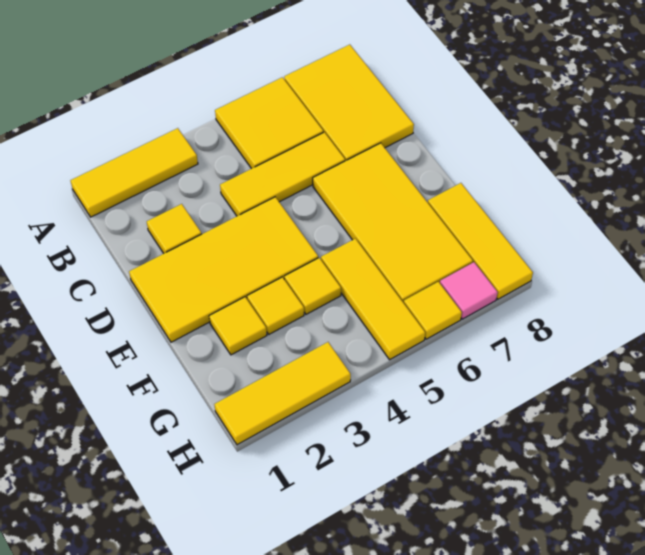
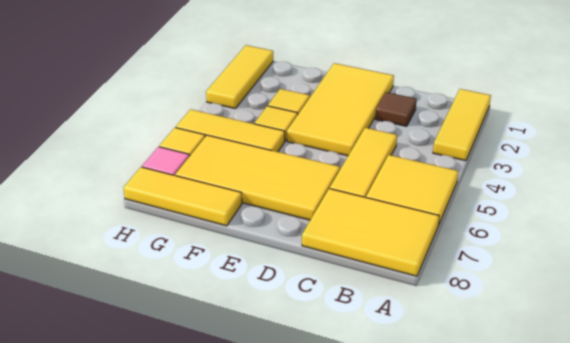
yellow 1x1 tile [147,204,202,253] -> brown 1x1 tile [375,92,417,126]
yellow 1x1 tile [209,297,267,355] -> none

